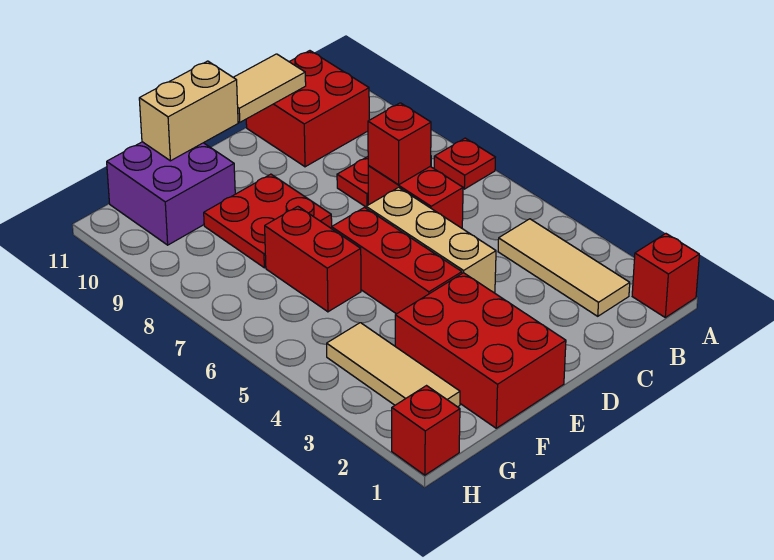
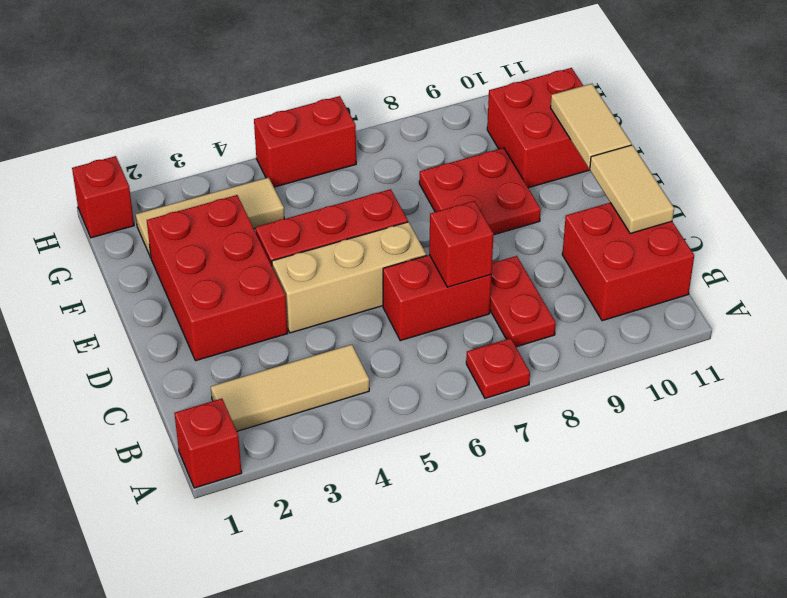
red 2x3 brick [395,273,566,428] -> red 2x3 brick turned to [147,195,288,361]
tan 1x2 brick [139,61,238,161] -> tan 1x2 tile [550,84,632,168]
red 1x2 brick [265,207,361,312] -> red 1x2 brick moved to [254,96,356,187]
purple 2x2 brick [107,142,235,245] -> red 2x2 brick [487,68,590,188]

